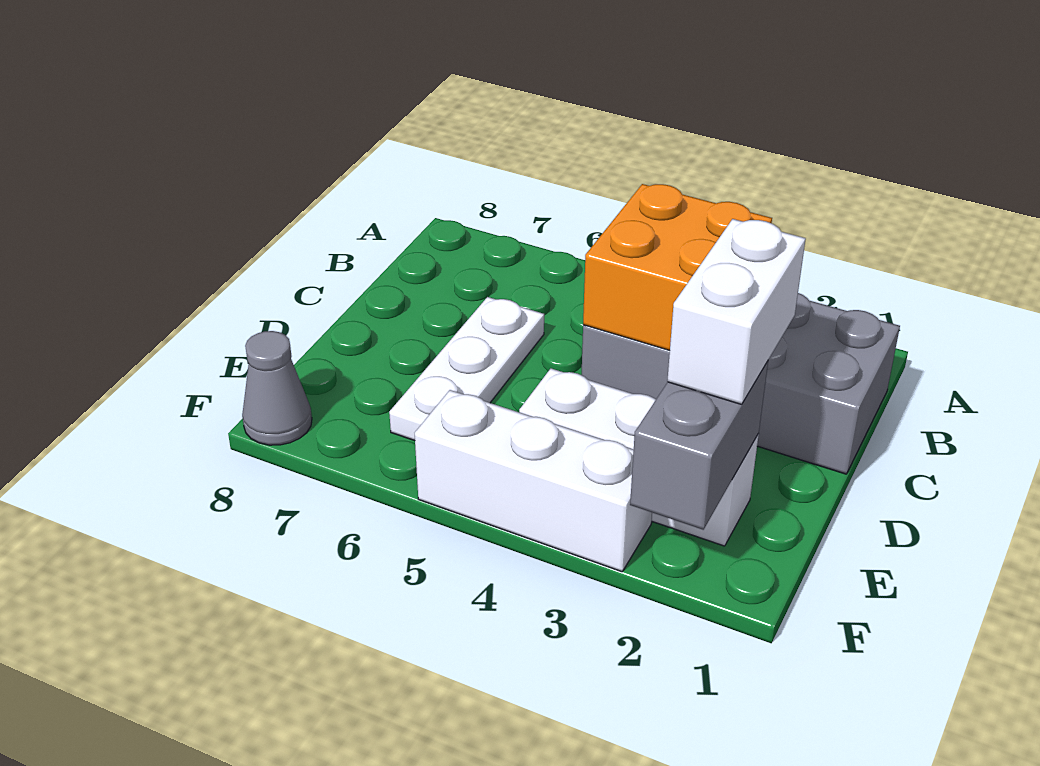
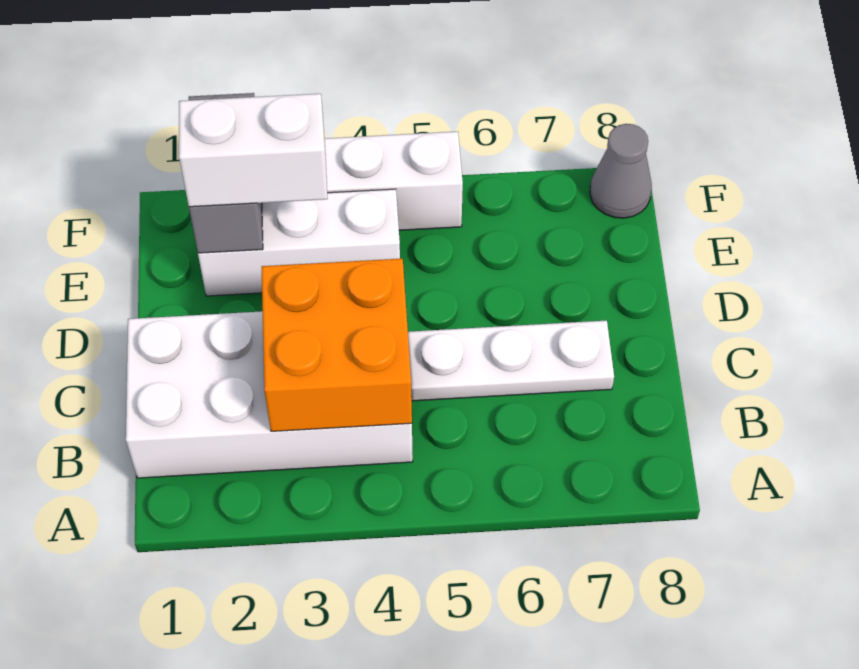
grey 2x4 brick [581,293,900,474] -> white 2x4 brick [126,311,413,478]
white 1x3 plate [389,297,544,441] -> white 1x3 plate turned to [408,320,614,401]
white 1x2 brick [667,219,806,404] -> white 1x2 brick turned to [179,94,328,207]

